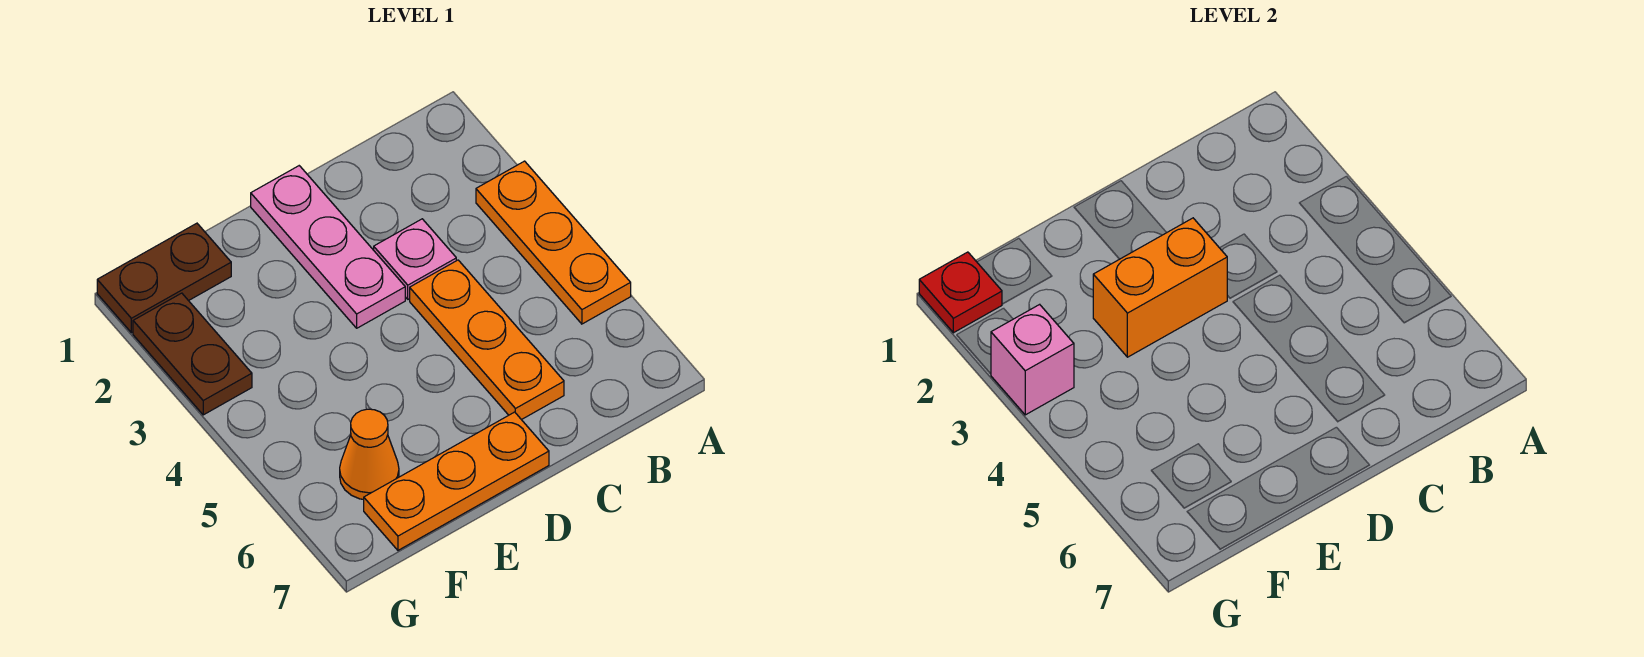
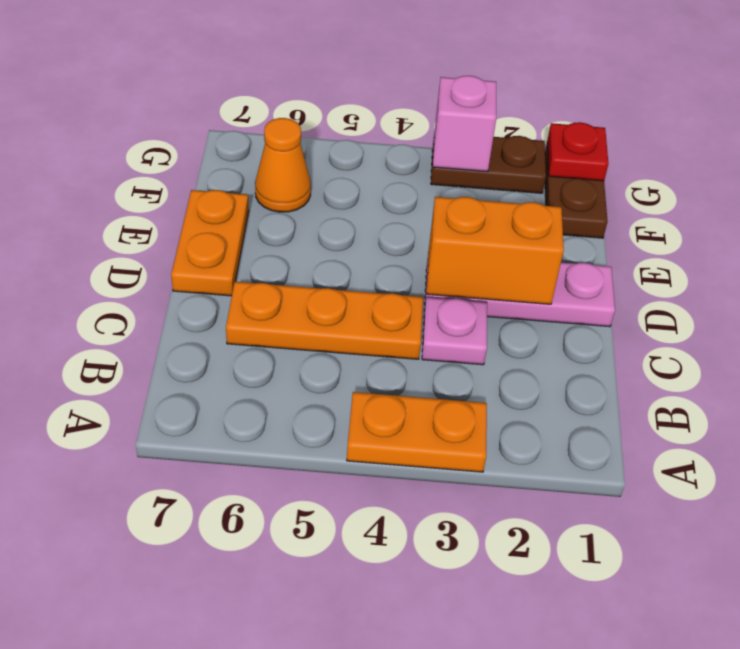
orange 1x3 plate [476,161,631,324] -> orange 1x2 plate [347,392,487,472]
orange 1x2 brick [1093,218,1227,357] -> orange 1x2 brick turned to [426,197,564,304]
orange 1x3 plate [364,412,549,550] -> orange 1x2 plate [171,190,249,296]

